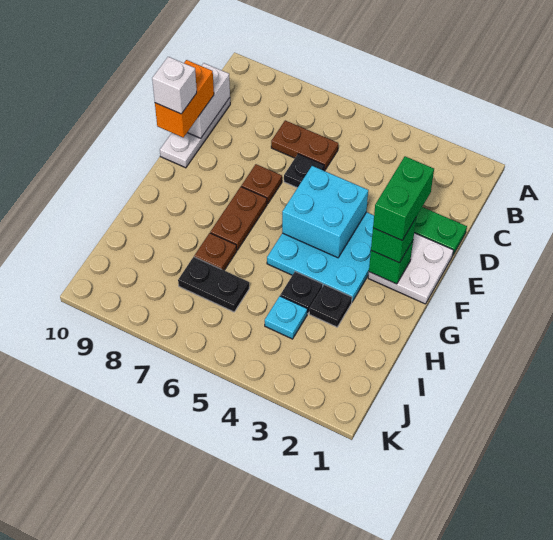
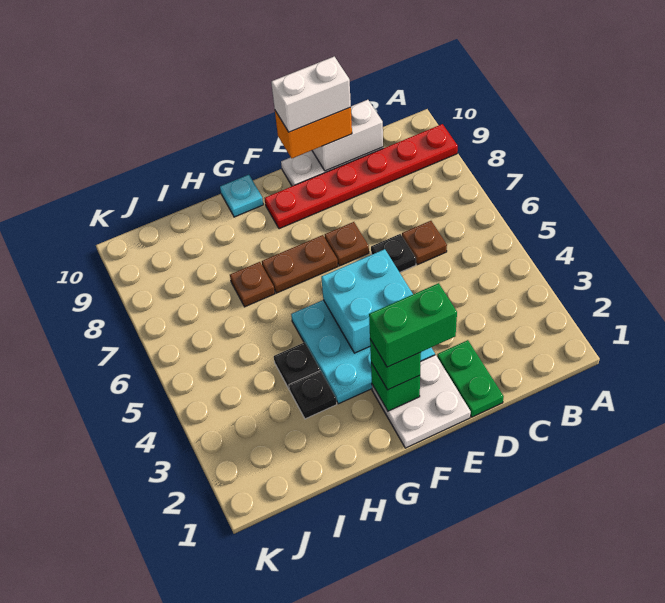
none -> red 1x6 plate [265,124,458,229]
brown 1x2 plate [271,120,338,171] -> brown 1x1 plate [402,221,447,265]
white 1x1 brick [152,57,197,114] -> white 1x2 brick [271,57,351,132]
cyan 1x1 plate [265,296,307,339] -> cyan 1x1 plate moved to [220,175,263,217]
black 1x2 plate [178,257,249,312] -> none

